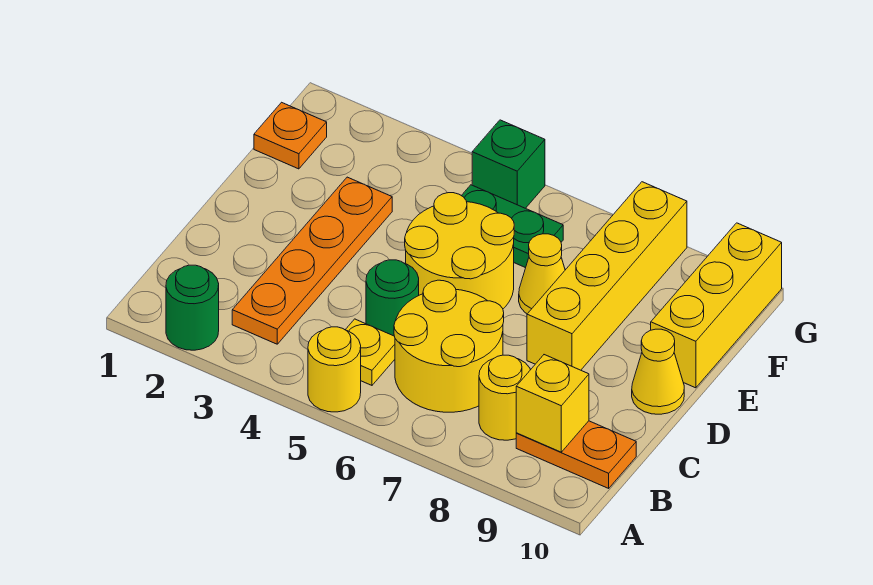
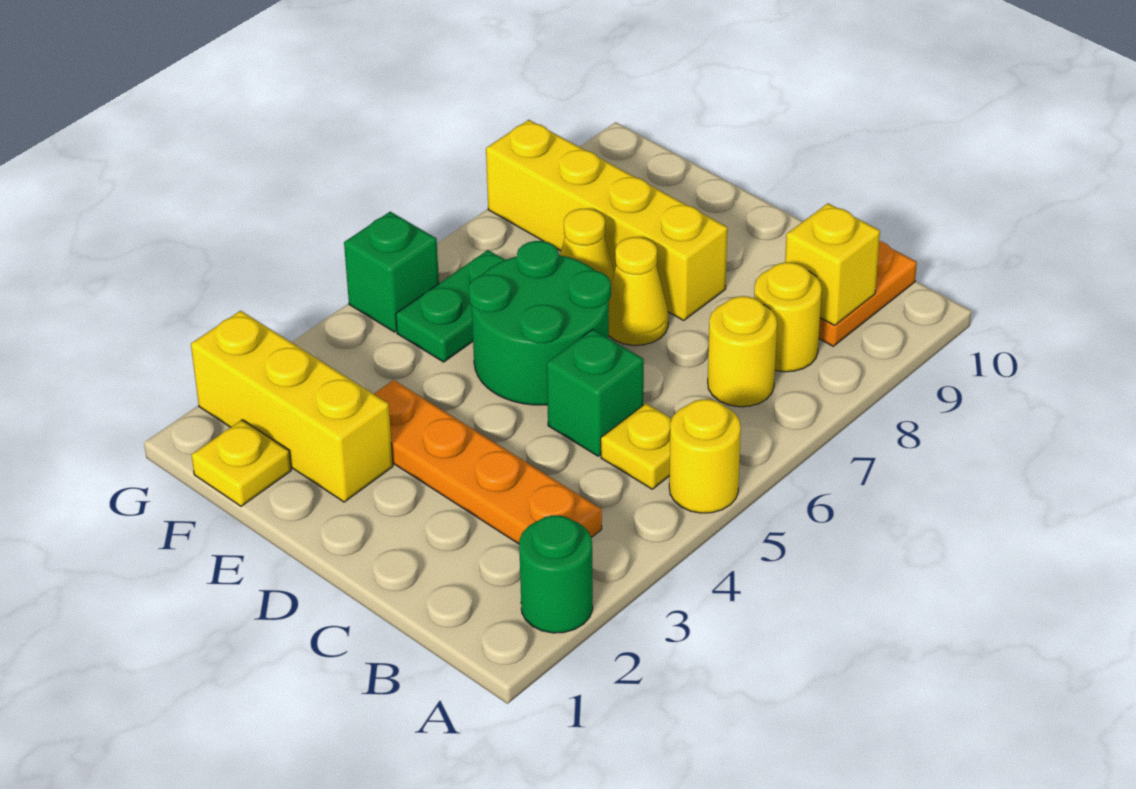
yellow 2x2 round brick [394,280,504,412] -> yellow 1x1 round brick [708,296,777,407]
green 1x1 round brick [366,260,419,336] -> green 1x1 brick [547,329,644,456]
yellow 2x2 round brick [405,193,514,309] -> green 2x2 round brick [469,241,611,405]
yellow 1x1 cone [632,329,684,414] -> yellow 1x1 cone moved to [608,237,668,345]
yellow 1x3 brick [651,223,782,388] -> yellow 1x3 brick moved to [191,311,393,502]
orange 1x1 plate [254,102,327,169] -> yellow 1x1 plate [192,420,291,506]

